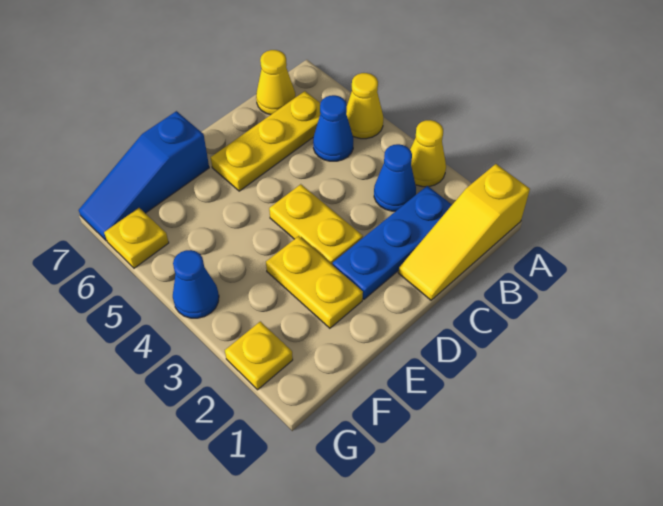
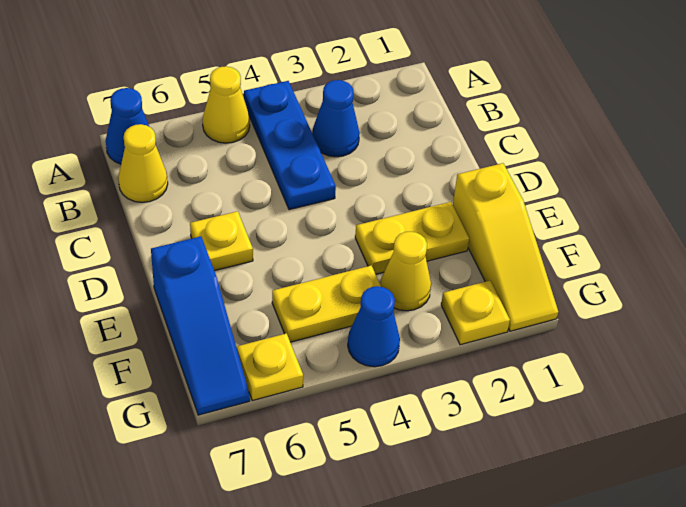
yellow 1x3 slope [398,164,530,300] -> yellow 1x3 slope moved to [453,163,558,331]
yellow 1x1 cone [410,120,446,187] -> yellow 1x1 cone moved to [381,231,431,311]
blue 1x3 plate [333,186,452,299] -> blue 1x3 plate moved to [244,81,336,210]
blue 1x1 cone [313,95,353,161] -> blue 1x1 cone moved to [106,88,149,164]
yellow 1x3 plate [211,91,320,191] -> yellow 1x1 plate [190,211,253,271]
yellow 1x2 plate [269,184,363,265] -> yellow 1x2 plate moved to [272,266,381,342]

